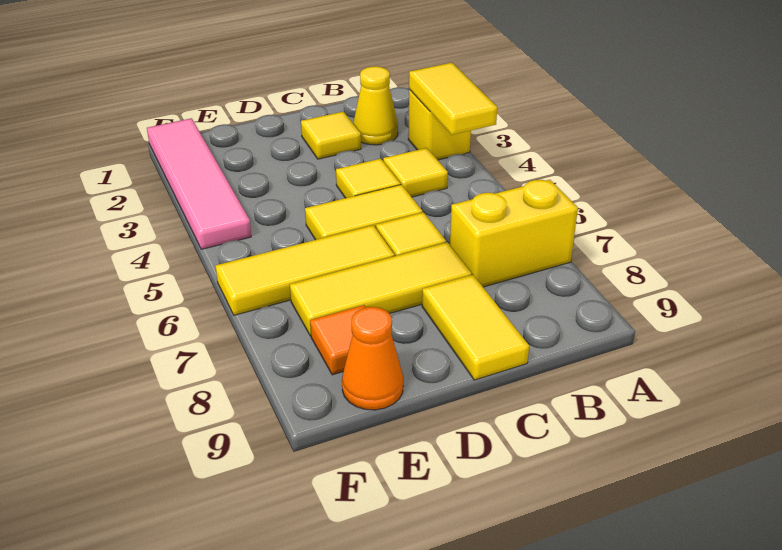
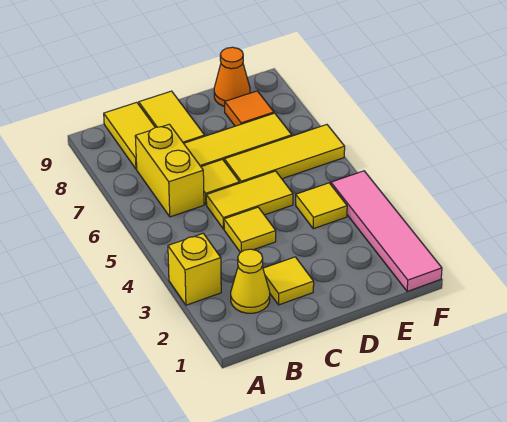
yellow 1x2 tile [409,63,497,135] -> yellow 1x2 tile moved to [104,102,155,169]
yellow 1x2 brick [450,180,578,287] -> yellow 1x2 brick turned to [135,124,204,217]
yellow 1x1 tile [383,148,448,197] -> yellow 1x1 tile moved to [296,183,347,229]

